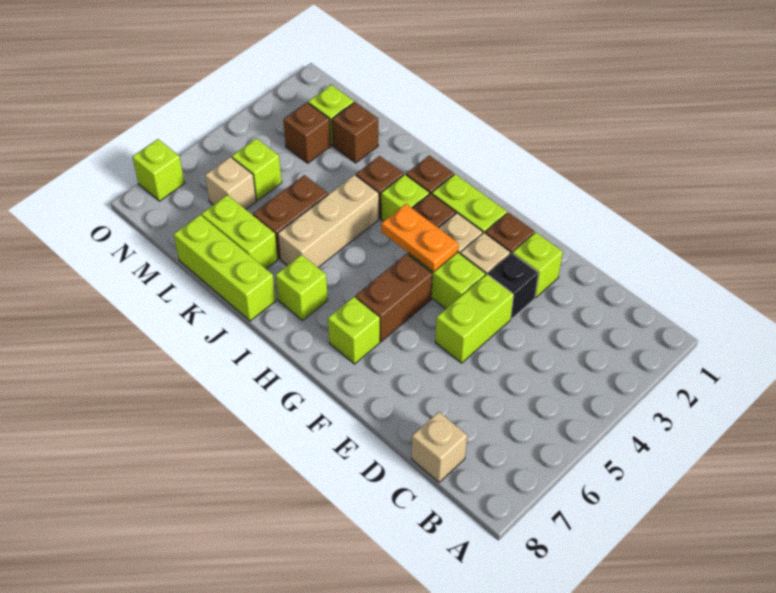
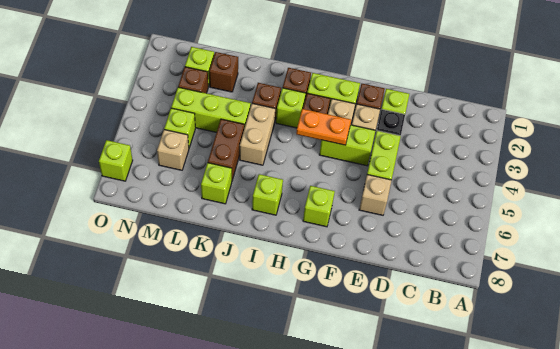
tan 1x1 brick [412,412,467,482] -> tan 1x1 brick moved to [359,175,392,215]
brown 1x2 brick [355,254,432,342] -> none
tan 1x3 brick [278,175,379,267] -> tan 1x2 brick [240,103,275,165]
lime 1x3 brick [174,215,276,321] -> lime 1x3 brick moved to [171,87,251,132]
lime 1x2 brick [202,195,278,269] -> lime 1x1 brick [201,163,232,204]

